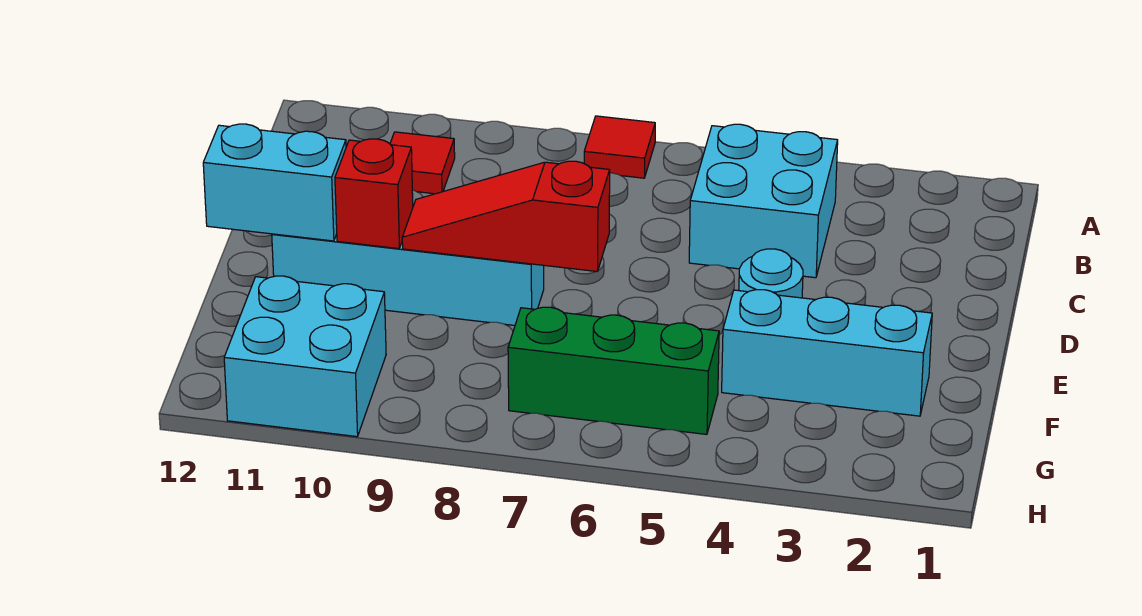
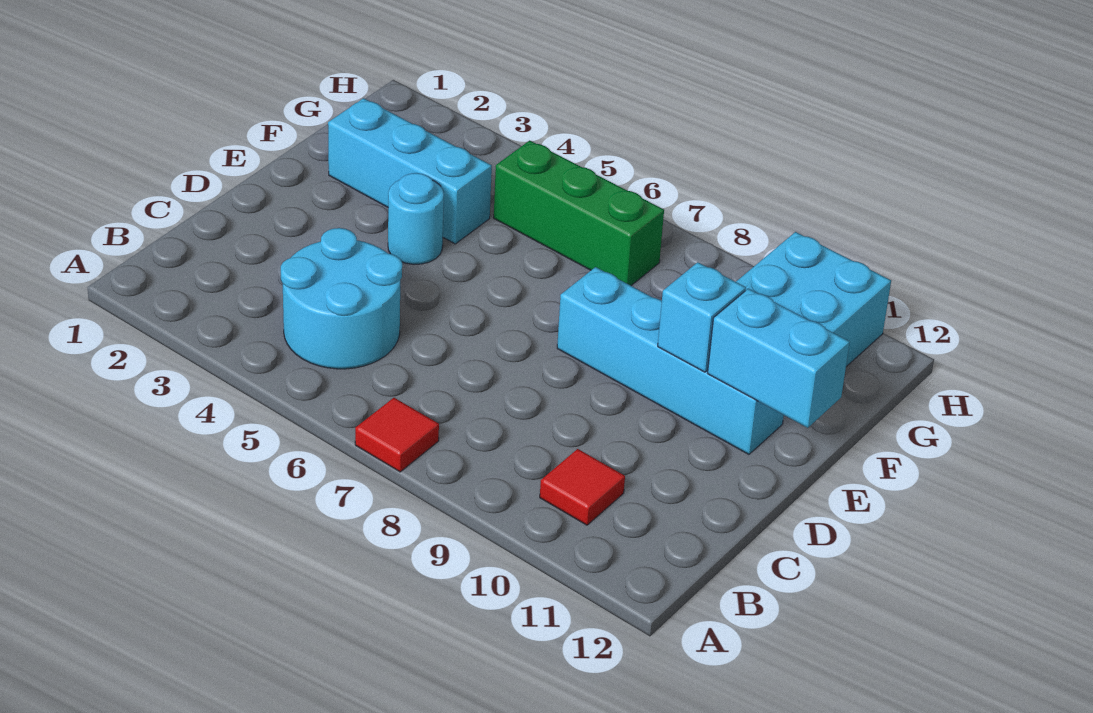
cyan 2x2 brick [689,124,838,278] -> cyan 2x2 round brick [281,228,402,369]
red 1x3 slope [402,161,610,271] -> none
red 1x1 brick [335,139,413,249] -> cyan 1x1 brick [658,262,746,372]

